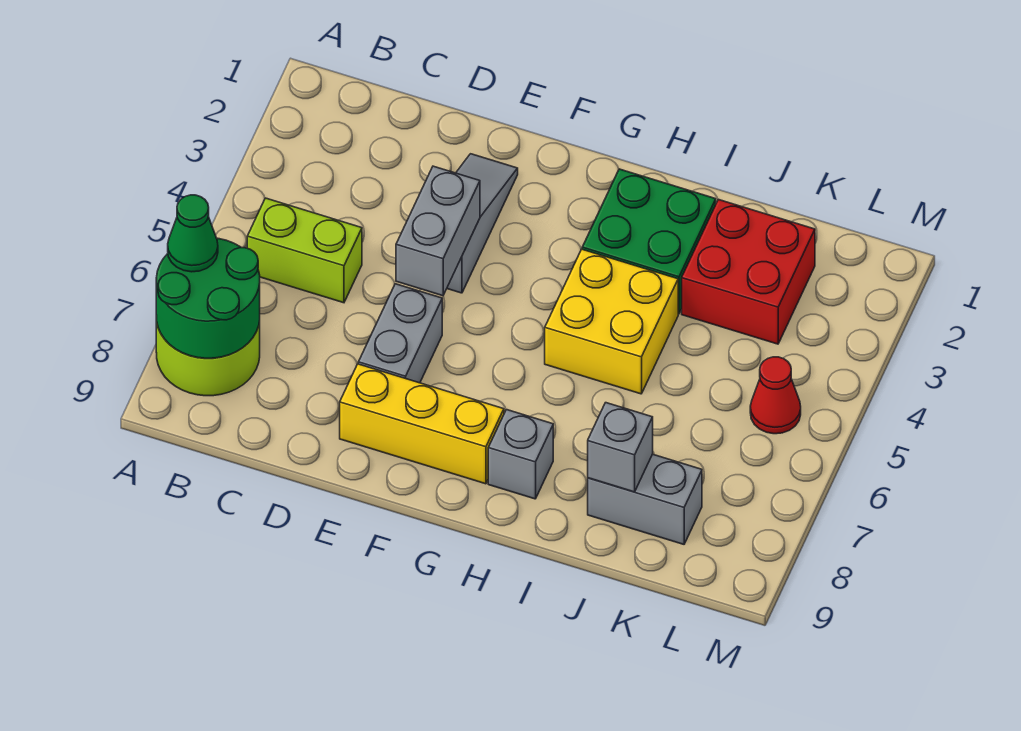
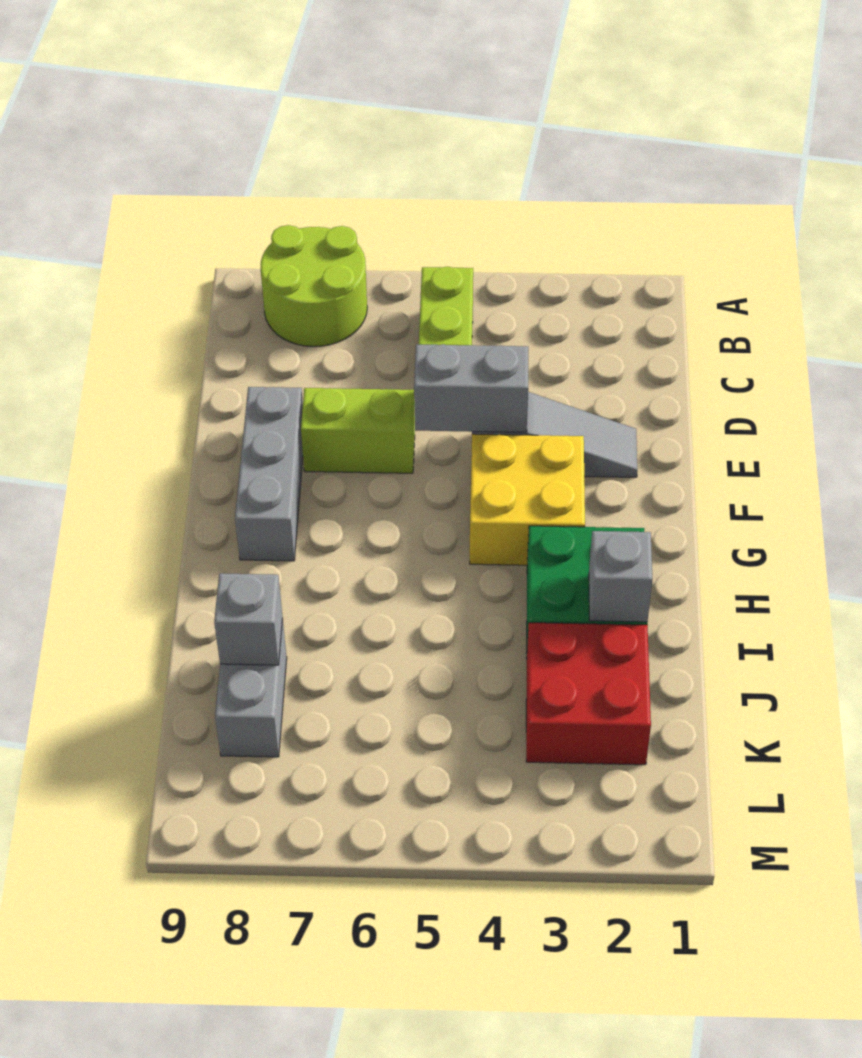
green 2x2 round brick [156,238,260,358] -> none
green 1x1 cone [168,195,218,272] -> none
grey 1x2 brick [358,284,442,383] -> lime 1x2 brick [301,388,415,473]
yellow 1x3 brick [340,364,504,484] -> grey 1x3 brick [235,387,303,561]
yellow 2x2 brick [545,249,678,394] -> yellow 2x2 brick moved to [470,434,585,565]
grey 1x1 brick [488,410,553,499] -> grey 1x1 brick moved to [589,531,652,622]
red 1x1 cone [750,357,801,434] -> none

